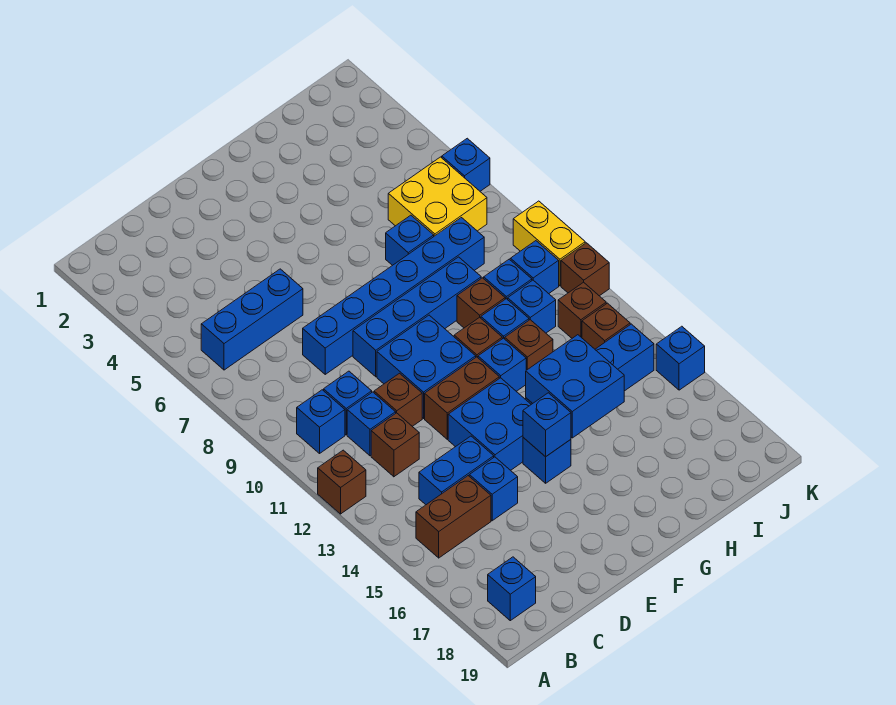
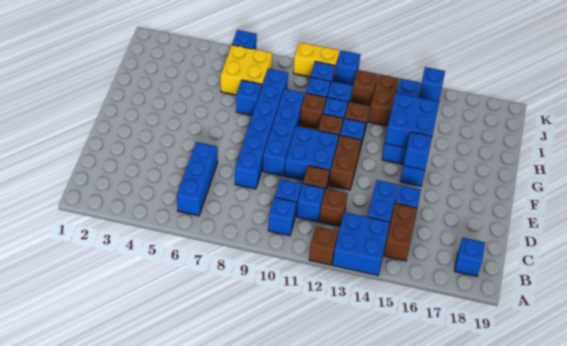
blue 2x2 brick [448,378,531,470] -> blue 2x2 brick moved to [333,212,390,275]
brown 1x1 brick [582,303,630,349] -> brown 1x2 brick [368,74,399,126]
brown 1x1 brick [561,243,609,296] -> blue 1x1 brick [335,50,360,86]

